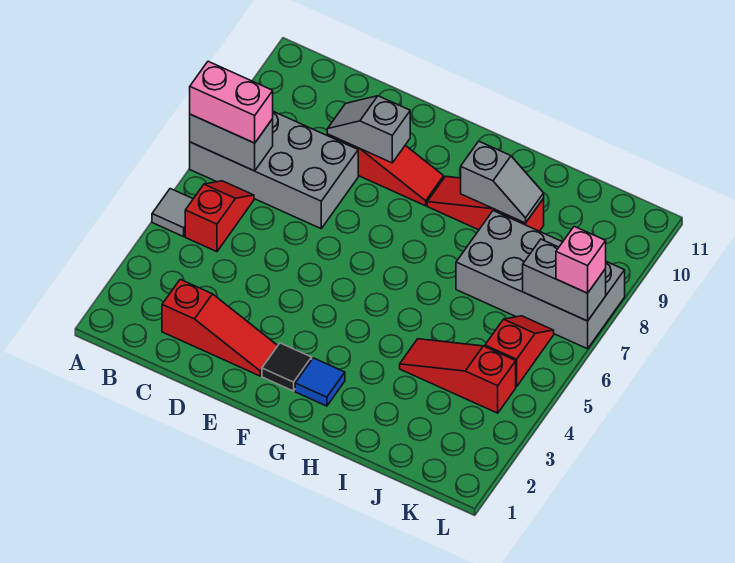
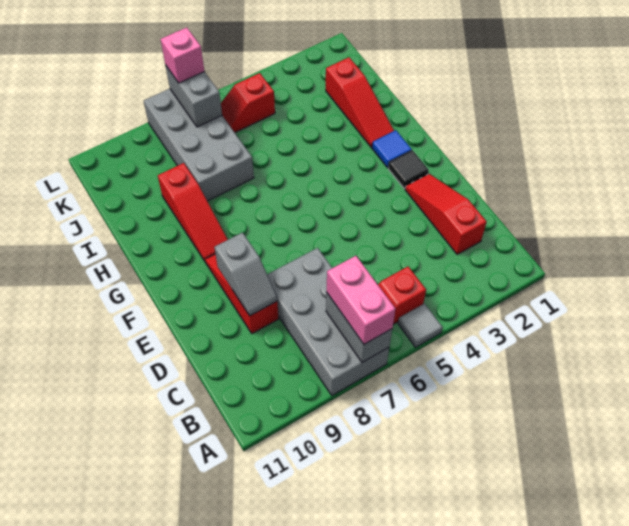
grey 1x2 slope [461,141,544,223] -> none
red 1x3 slope [400,339,516,413] -> red 1x3 slope moved to [326,57,394,147]

